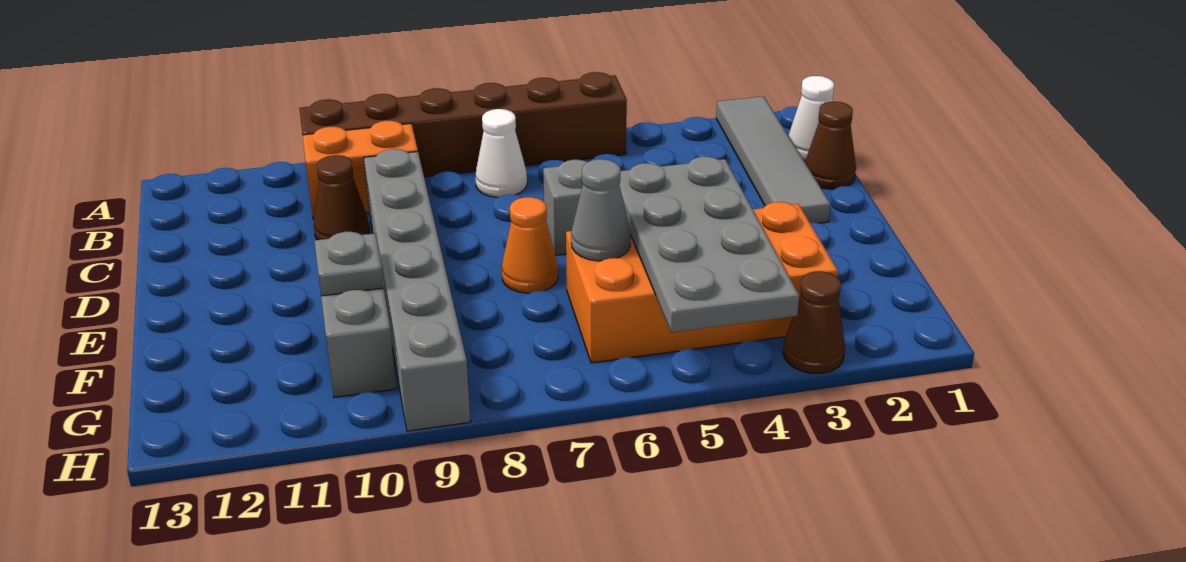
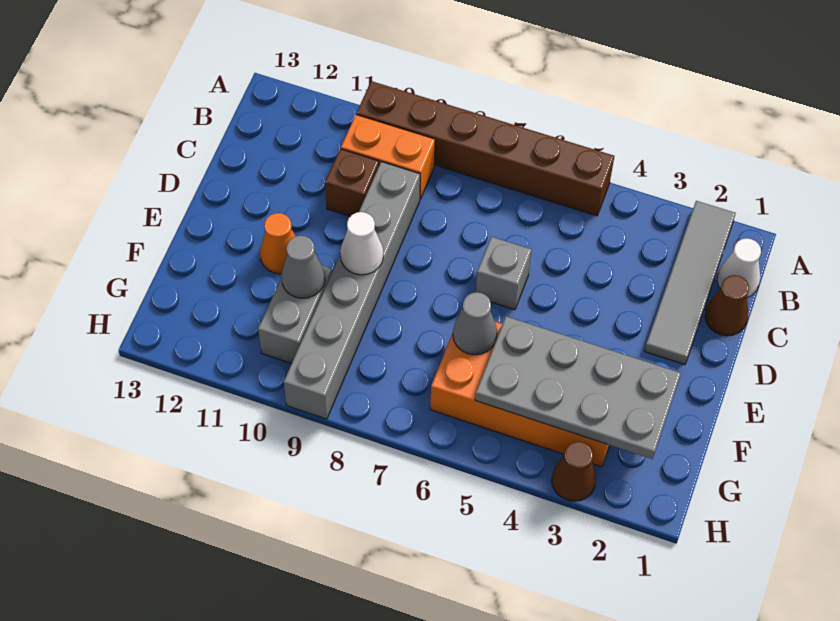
white 1x1 cone [475,109,527,197] -> white 1x1 cone moved to [340,212,383,275]
brown 1x1 cone [314,155,369,240] -> brown 1x1 brick [325,149,379,216]
grey 2x4 plate [620,157,799,333] -> grey 2x4 plate turned to [475,316,681,459]
orange 1x1 cone [502,197,558,293] -> orange 1x1 cone moved to [260,213,296,274]
grey 1x1 plate [315,232,383,296] -> grey 1x1 cone [281,236,325,298]

